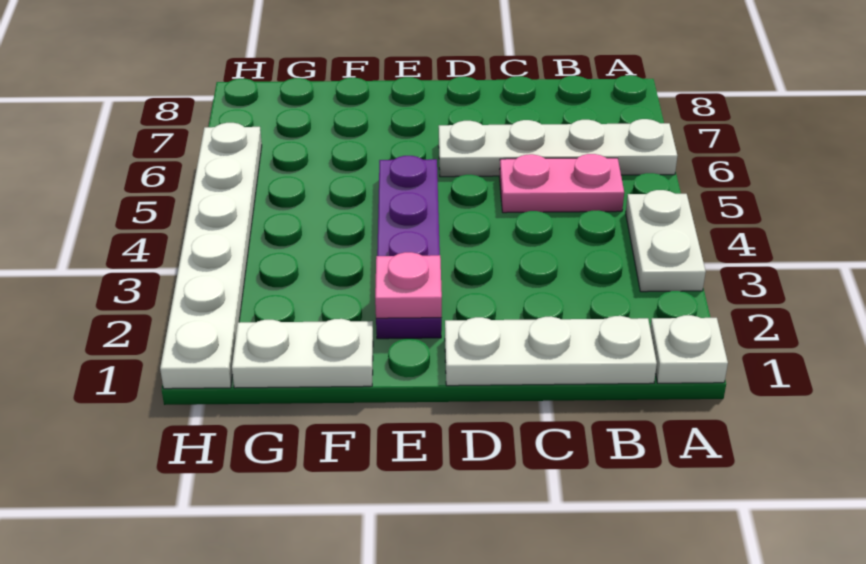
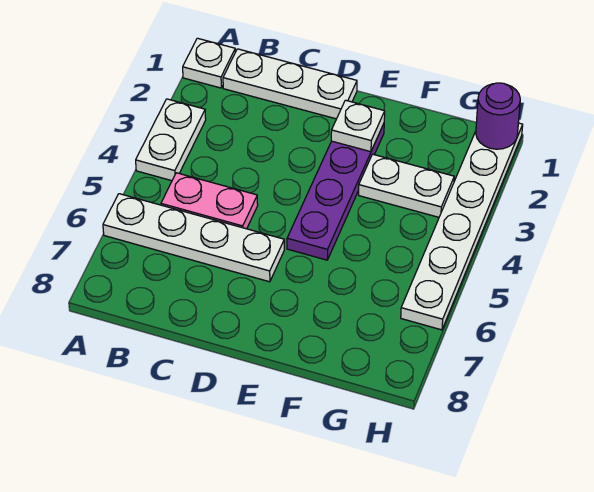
pink 1x1 plate [375,252,442,318] -> white 1x1 plate [331,100,385,152]
white 1x2 plate [232,319,373,388] -> white 1x2 plate moved to [359,154,454,217]
none -> purple 1x1 round brick [476,83,520,149]

